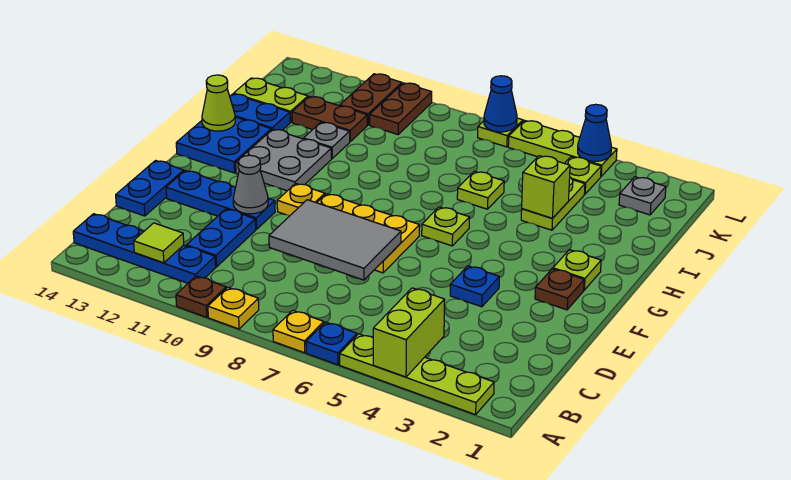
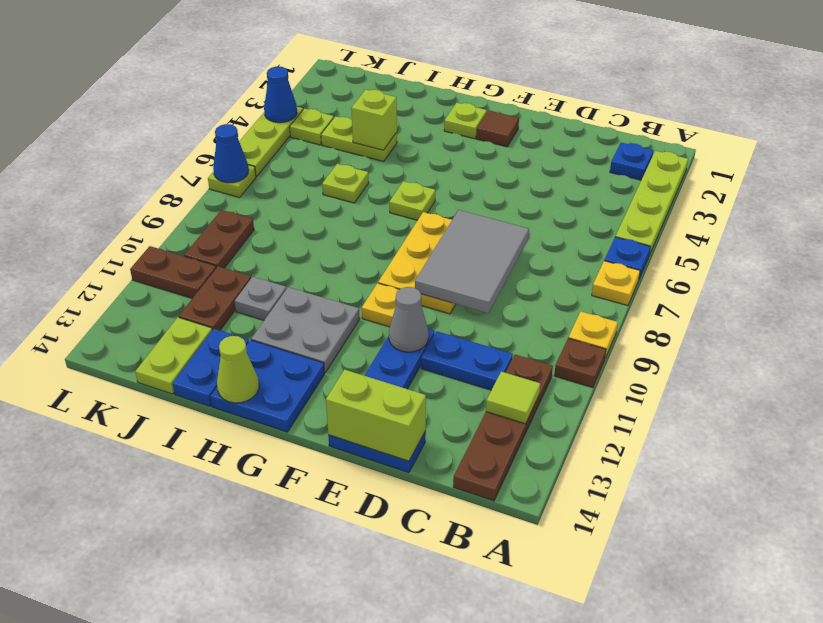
lime 1x2 brick [373,288,445,377] -> lime 1x2 brick moved to [326,370,426,461]
blue 1x4 plate [73,214,216,283] -> brown 1x4 plate [453,355,553,501]
blue 1x1 plate [450,266,499,307] -> blue 1x1 plate moved to [610,143,653,180]
brown 1x1 plate [535,269,584,310] -> brown 1x1 tile [476,110,519,147]
grey 1x1 plate [619,177,666,215] -> none
brown 1x2 plate [370,83,432,135] -> brown 1x2 plate turned to [184,210,254,268]

